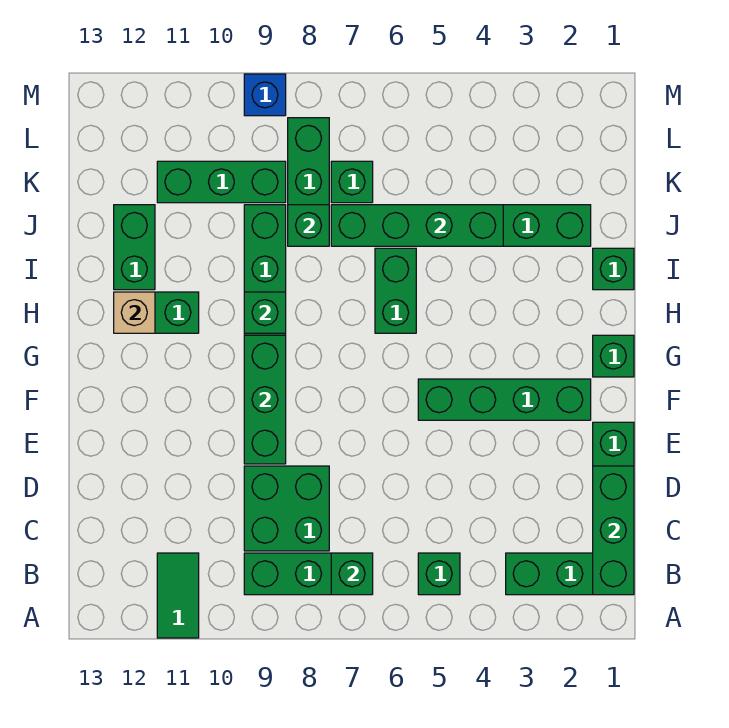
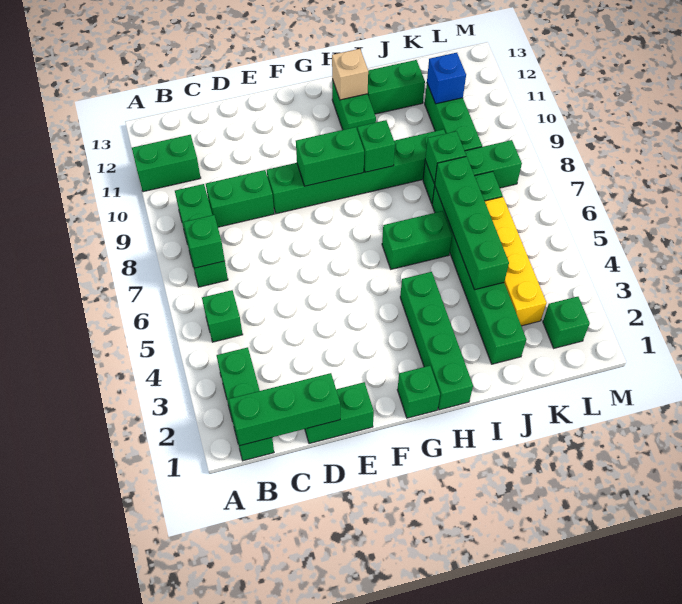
green 1x2 tile [157,553,199,638] -> green 1x2 brick [132,135,201,192]
green 2x2 brick [244,466,329,551] -> green 1x2 brick [206,170,274,227]
green 1x3 brick [244,335,286,464] -> green 1x2 brick [296,127,364,186]
green 1x4 brick [418,379,591,420] -> green 1x4 brick moved to [400,272,473,410]
green 1x1 brick [593,248,634,290] -> green 1x1 brick moved to [543,297,590,348]
none -> yellow 1x4 brick [485,197,547,326]
blue 1x1 brick [244,74,286,116] -> blue 1x1 brick moved to [427,53,466,104]

